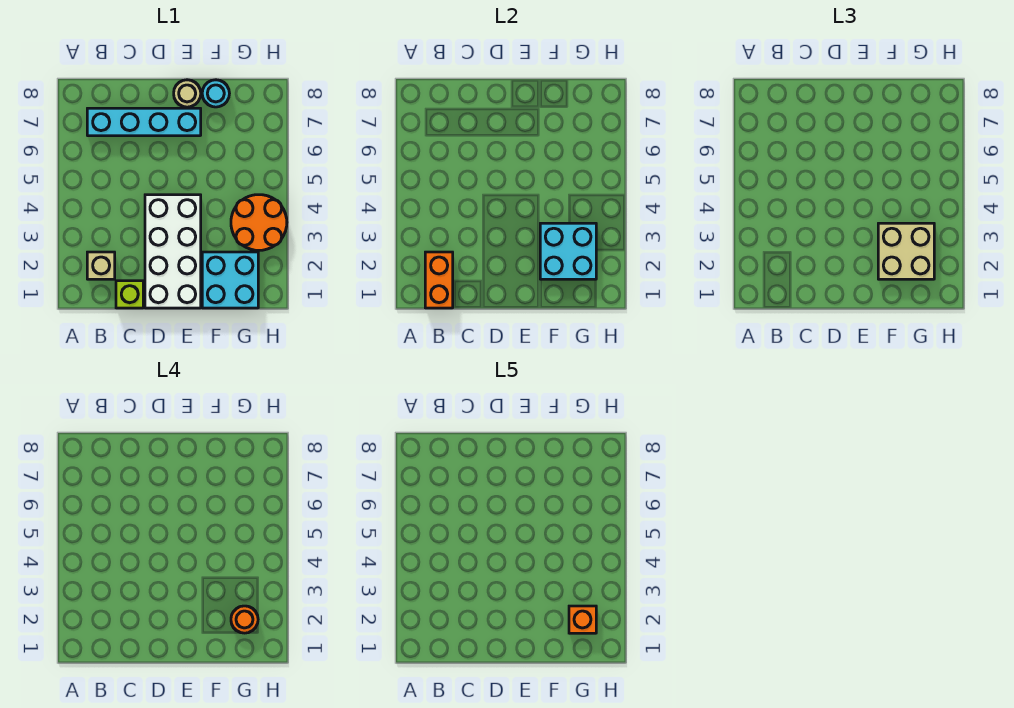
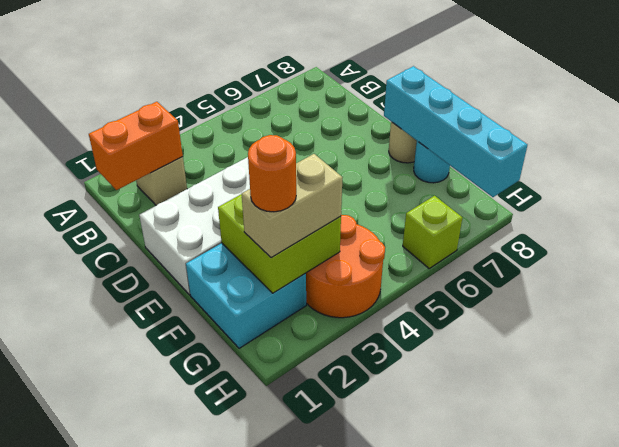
cyan 1x4 brick [87,108,201,136] -> cyan 1x4 brick moved to [384,66,527,197]
lime 1x1 brick [116,281,143,308] -> lime 1x1 brick moved to [403,196,462,268]
cyan 2x2 brick [540,223,596,279] -> lime 2x2 brick [218,194,341,293]
tan 2x2 brick [878,223,934,279] -> tan 1x2 brick [242,154,343,258]
orange 1x1 brick [569,606,596,633] -> none

